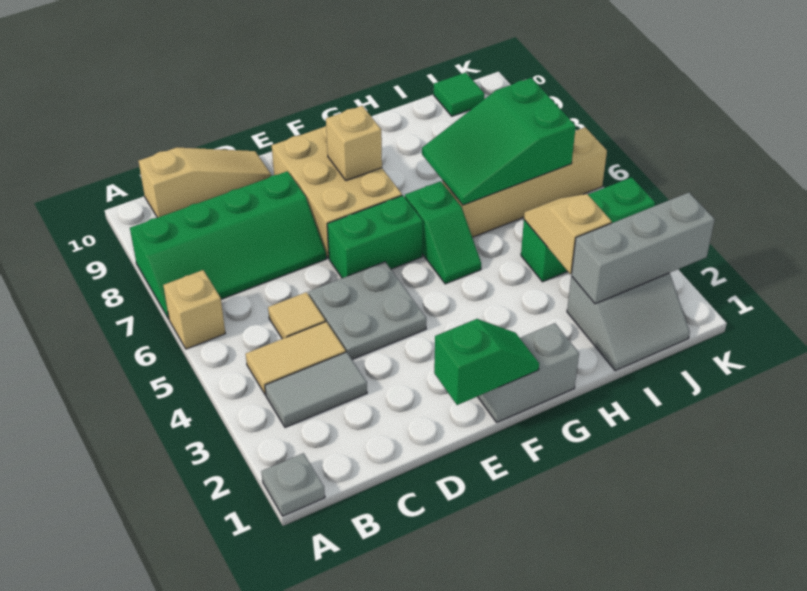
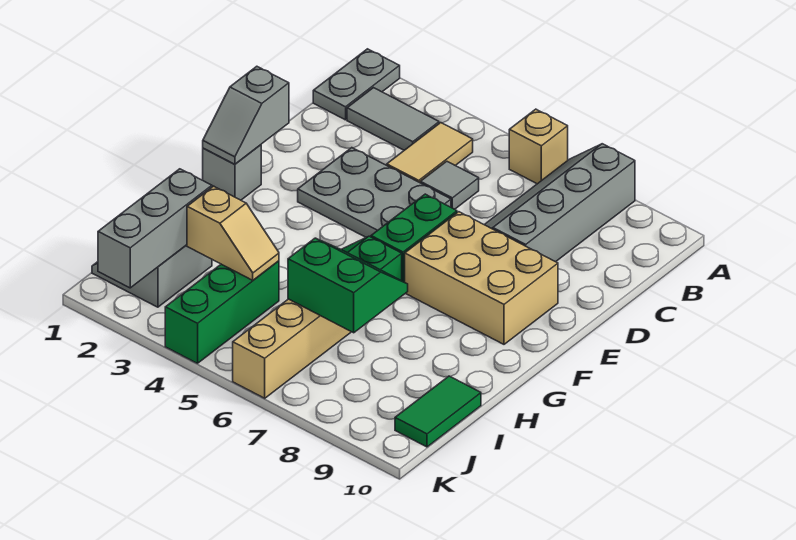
grey 1x1 plate [261,453,325,516] -> grey 1x2 plate [313,49,400,120]
green 2x4 slope [130,171,326,319] -> grey 2x4 slope [484,144,635,262]
grey 1x2 tile [265,352,367,428] -> grey 1x2 tile turned to [347,88,439,150]
tan 1x3 slope [139,148,272,218] -> none
tan 1x1 tile [268,292,325,339] -> grey 1x1 tile [420,161,479,209]
grey 2x2 plate [309,262,426,359] -> grey 2x3 plate [298,148,451,237]
green 1x2 slope [434,319,539,405] -> grey 1x2 slope [203,66,289,164]
grey 1x2 brick [478,323,579,422] -> grey 1x1 brick [203,145,261,200]
tan 1x1 brick [326,106,382,181] -> none
green 2x3 slope [422,78,576,205] -> green 2x2 slope [288,238,408,333]
green 1x1 tile [434,72,484,116] -> green 1x2 tile [395,376,481,447]

